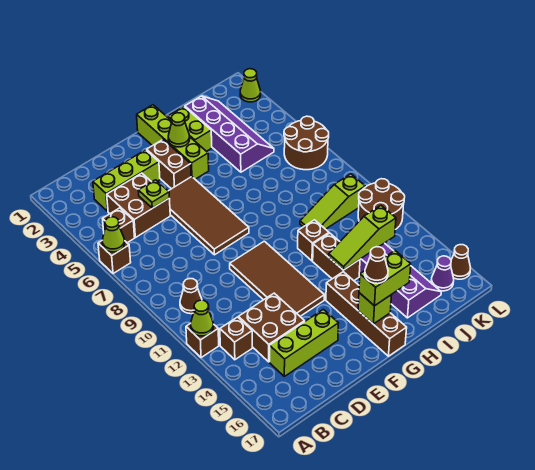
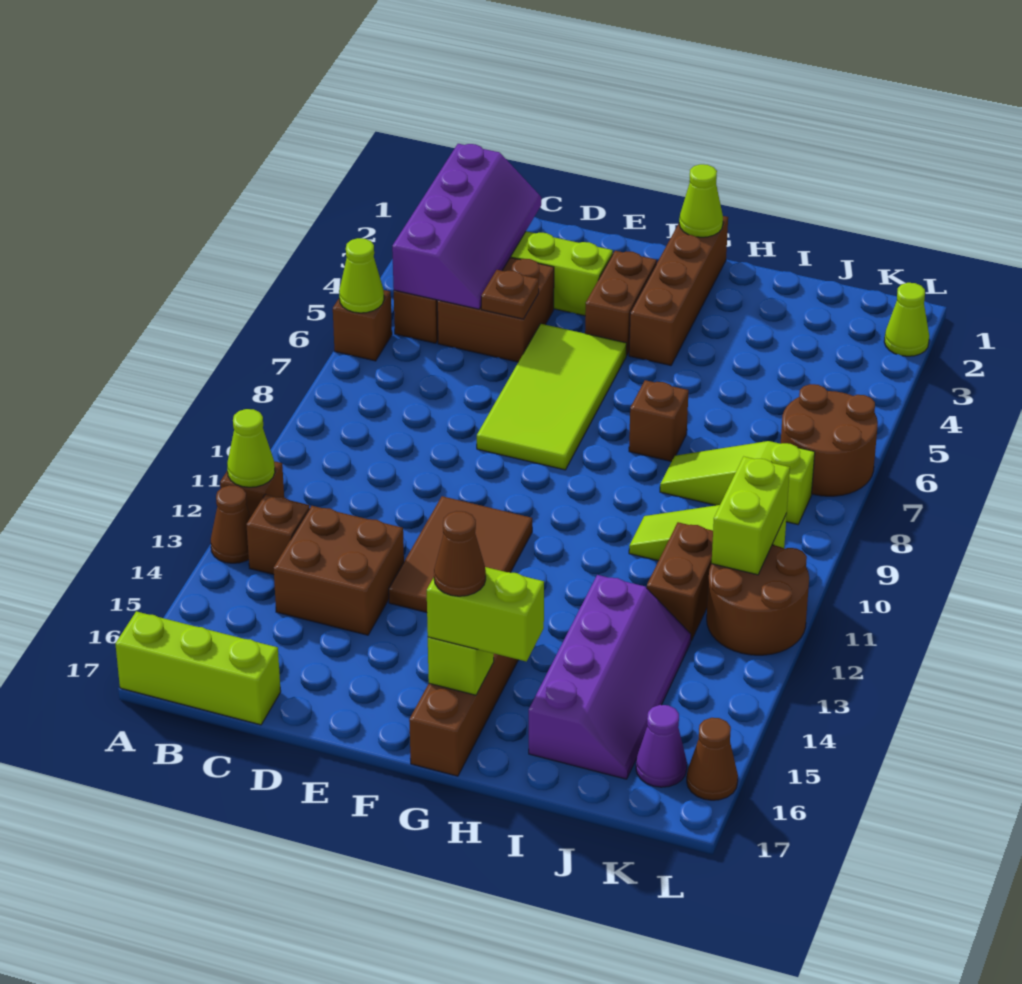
brown 1x1 cone [180,279,202,314] -> brown 1x1 cone moved to [211,485,251,563]
lime 1x3 brick [270,309,339,376] -> lime 1x3 brick moved to [115,611,281,725]
lime 1x1 plate [138,180,169,208] -> brown 1x1 plate [481,270,539,319]
brown 2x4 tile [169,177,249,255] -> lime 2x4 tile [477,324,627,470]
brown 2x4 tile [230,241,324,316] -> brown 2x3 tile [389,496,532,613]
lime 1x4 brick [137,105,209,179] -> brown 1x4 brick [629,216,728,366]
lime 1x1 cone [168,113,190,147] -> lime 1x1 cone moved to [679,164,723,237]
lime 1x2 brick [168,107,212,151] -> lime 1x2 brick moved to [712,457,790,575]
brown 1x1 brick [298,220,329,261] -> brown 1x1 brick moved to [629,380,689,462]
brown 1x2 brick [313,233,360,281] -> brown 1x2 brick moved to [647,522,713,641]
lime 1x3 slope [329,206,396,270] -> lime 1x3 slope moved to [660,441,815,525]
purple 2x4 slope [185,96,274,172] -> purple 2x4 slope moved to [392,144,541,309]

